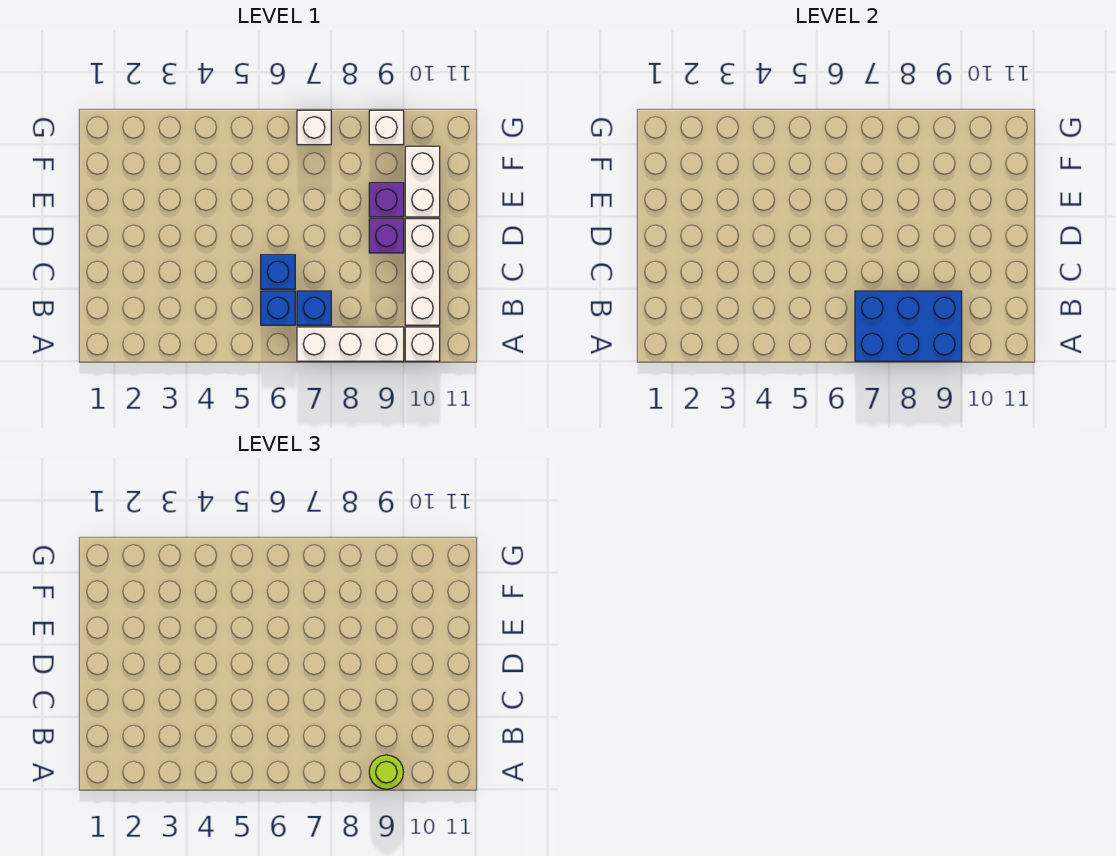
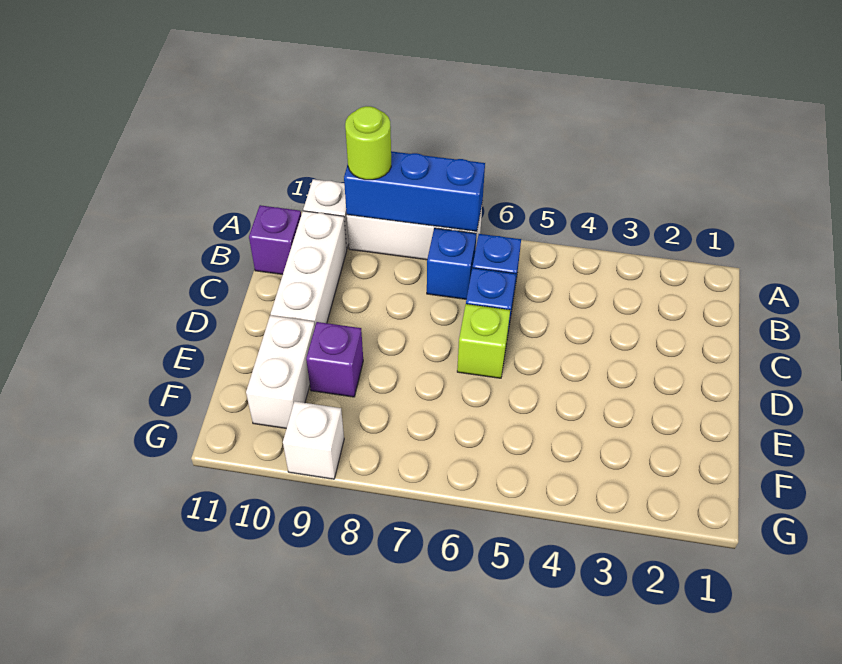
blue 2x3 brick [855,291,962,361] -> blue 1x3 brick [344,151,485,231]
none -> lime 1x1 brick [457,304,510,378]
purple 1x1 brick [369,219,404,253] -> purple 1x1 brick moved to [249,205,301,275]
white 1x1 brick [297,110,331,145] -> none

